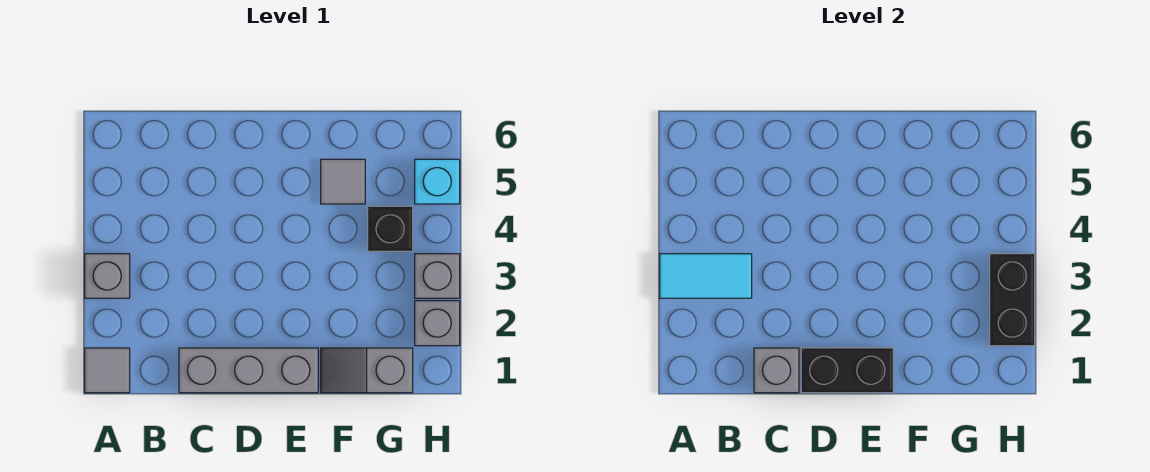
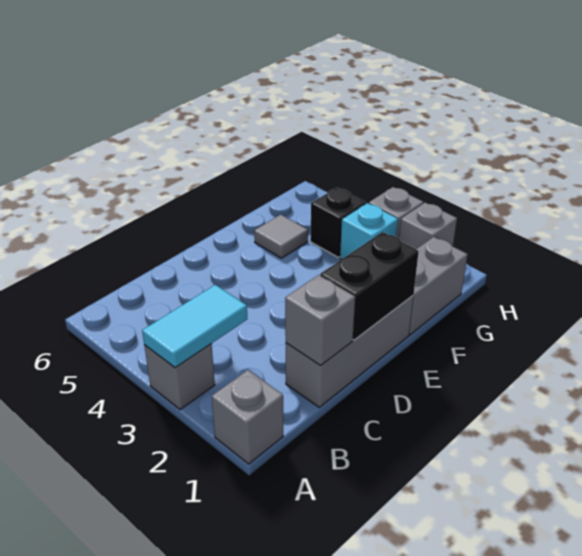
grey 1x1 tile [85,348,130,393] -> grey 1x1 brick [212,370,283,464]
grey 1x2 slope [321,348,413,393] -> grey 1x2 brick [409,237,468,335]
black 1x2 brick [990,254,1035,346] -> none
cyan 1x1 brick [415,159,460,204] -> cyan 1x1 brick moved to [340,203,398,259]

